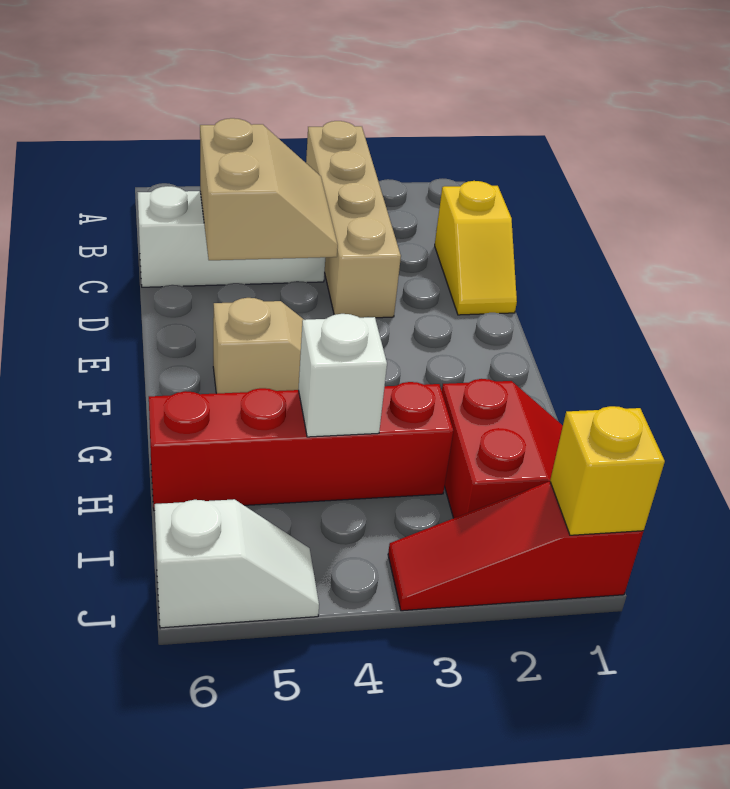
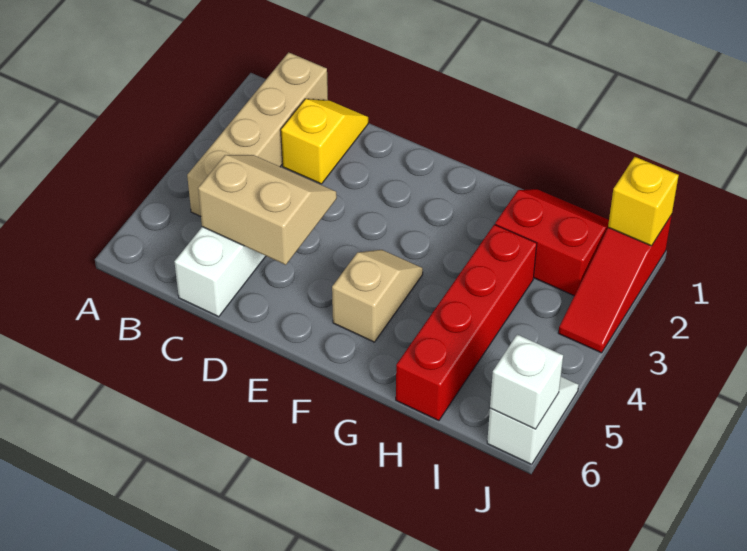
tan 1x4 brick [306,121,401,318] -> tan 1x4 brick turned to [187,52,328,216]
yellow 1x2 slope [435,181,517,315] -> yellow 1x2 slope turned to [281,99,368,184]
white 1x1 brick [298,314,387,437] -> white 1x1 brick moved to [490,335,563,429]

